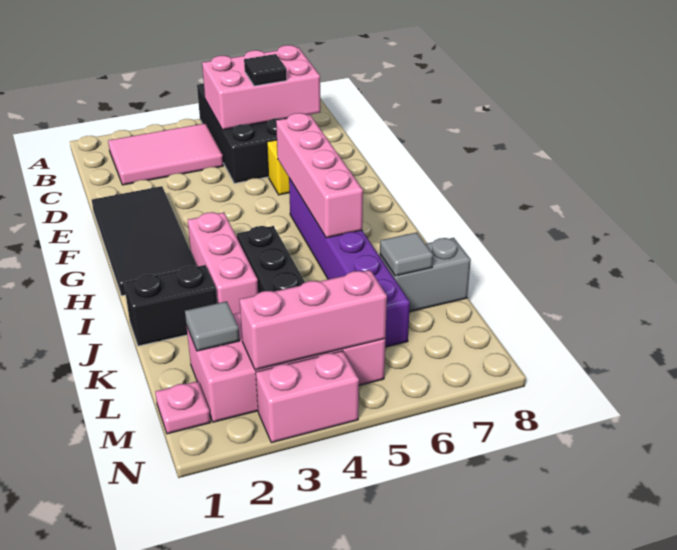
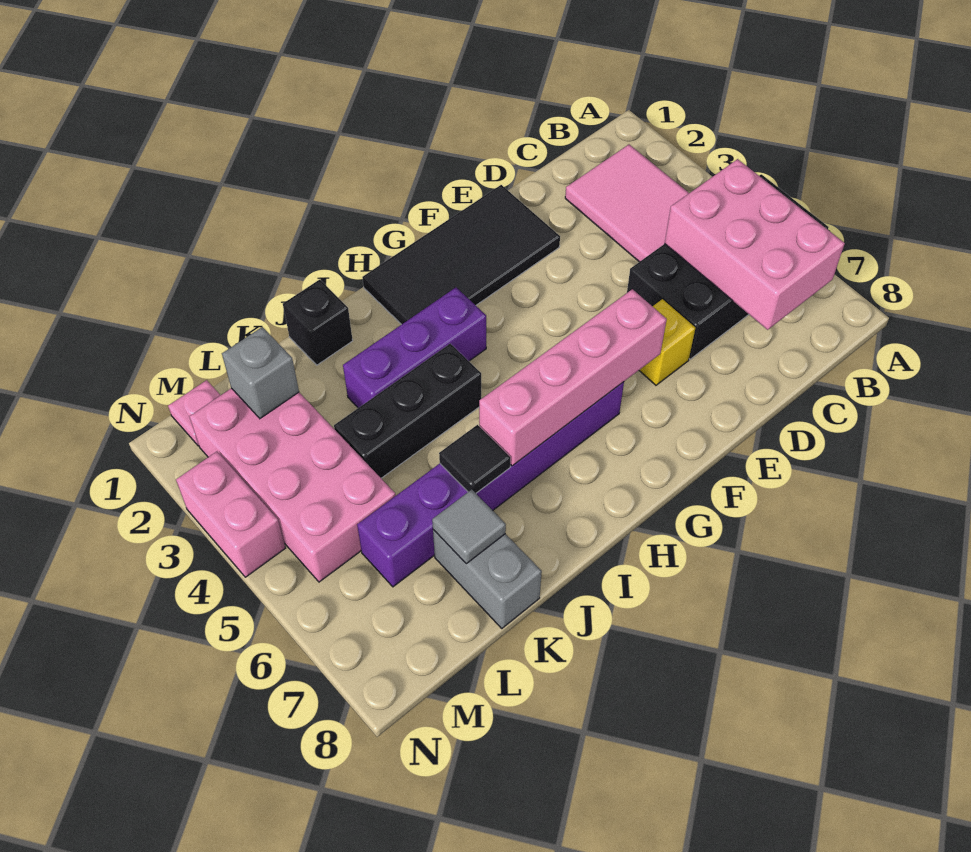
black 1x1 tile [244,54,287,86] -> black 1x1 tile moved to [439,425,510,493]
pink 1x3 brick [188,212,258,314] -> purple 1x3 brick [343,288,486,408]
black 1x2 brick [124,265,217,346] -> black 1x1 brick [283,280,353,365]
grey 1x1 tile [185,301,240,351] -> grey 1x1 brick [222,327,299,418]
pink 1x3 brick [239,270,387,370] -> none

